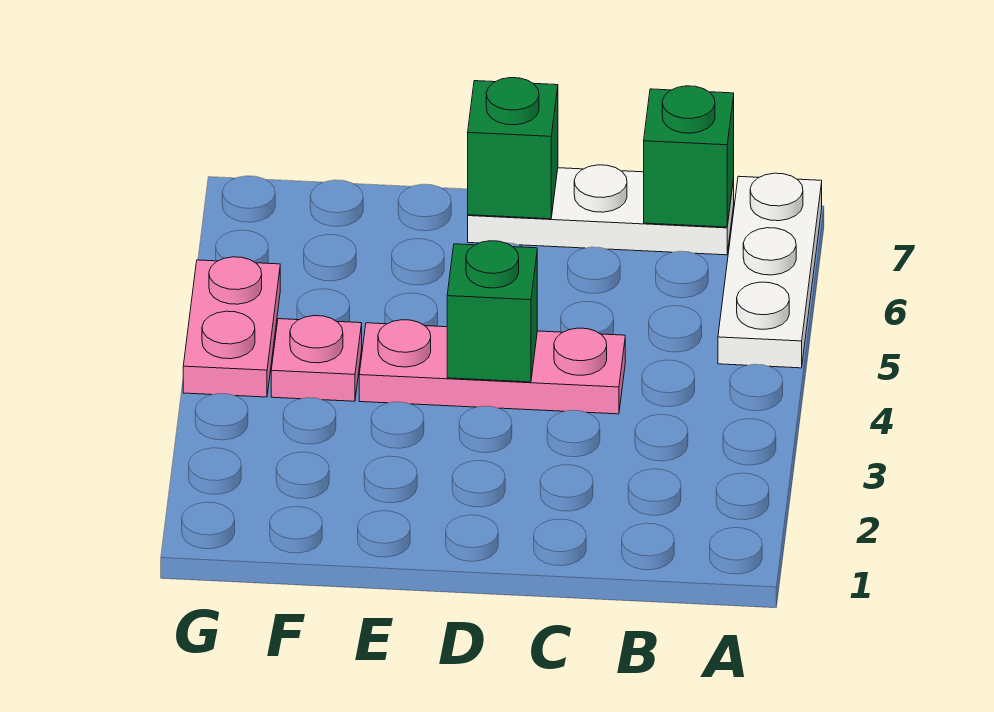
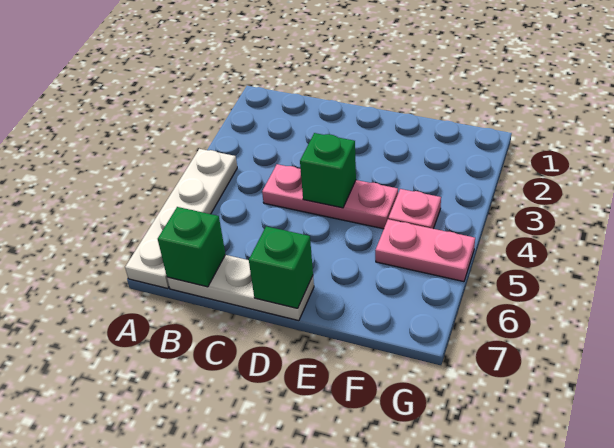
white 1x3 plate [718,173,822,368] -> white 1x4 plate [125,149,237,289]
pink 1x2 plate [183,257,280,397] -> pink 1x2 plate turned to [375,219,475,282]

